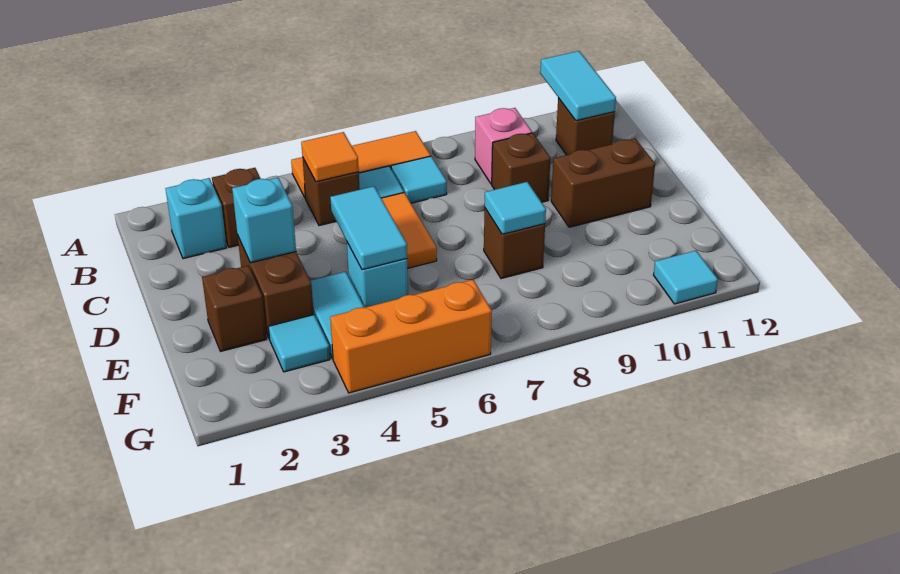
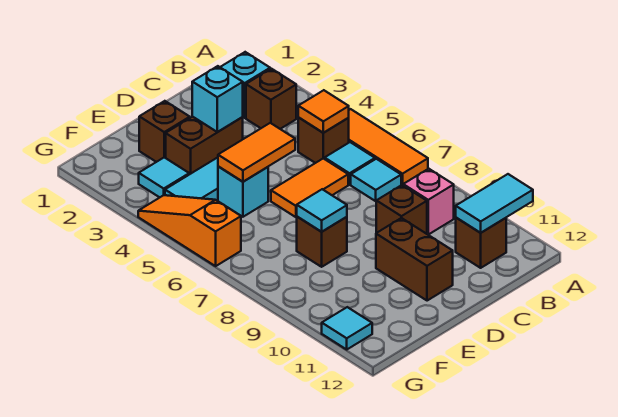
cyan 1x2 tile [330,186,407,270] -> orange 1x2 tile [218,123,295,182]
orange 1x3 brick [330,280,492,393] -> orange 1x3 slope [138,195,241,266]

